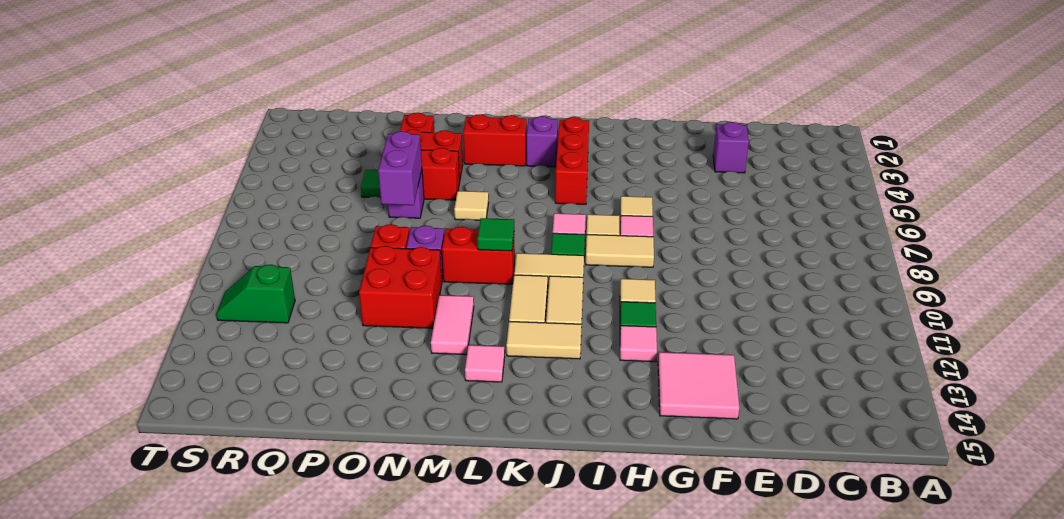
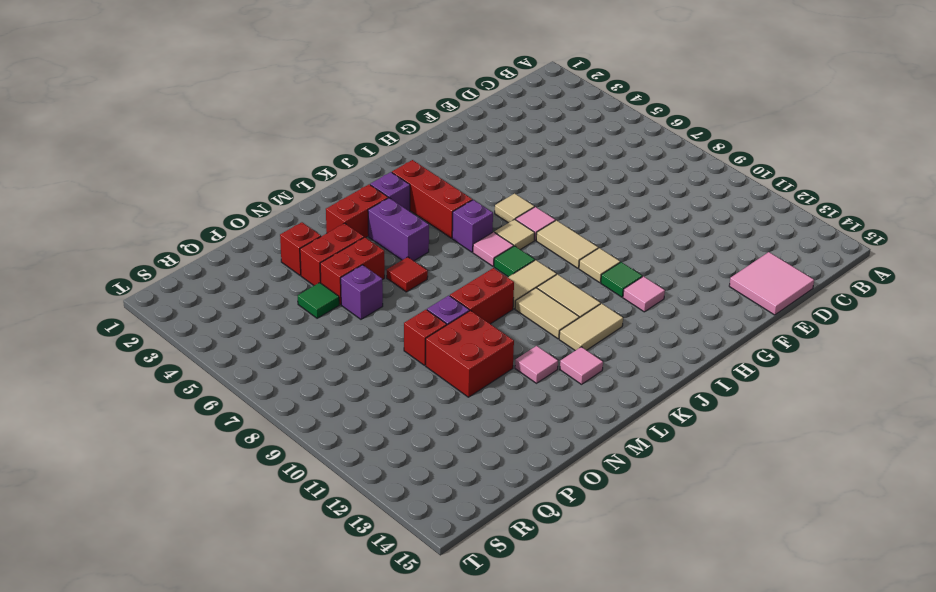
purple 1x1 brick [713,122,749,173] -> purple 1x1 brick moved to [452,200,493,252]
pink 2x2 tile [658,352,739,419] -> pink 2x2 tile moved to [729,252,814,315]
tan 1x2 tile [586,235,654,267] -> tan 1x2 tile turned to [536,220,598,268]
green 1x1 tile [477,218,514,251] -> none
tan 1x1 tile [454,191,489,220] -> red 1x1 tile [387,257,428,292]
pink 1x2 tile [431,295,474,355] -> pink 1x1 tile [515,346,558,383]
purple 1x2 brick [378,131,422,205] -> purple 1x2 brick moved to [368,198,429,261]
green 1x2 slope [216,265,295,323] -> none

